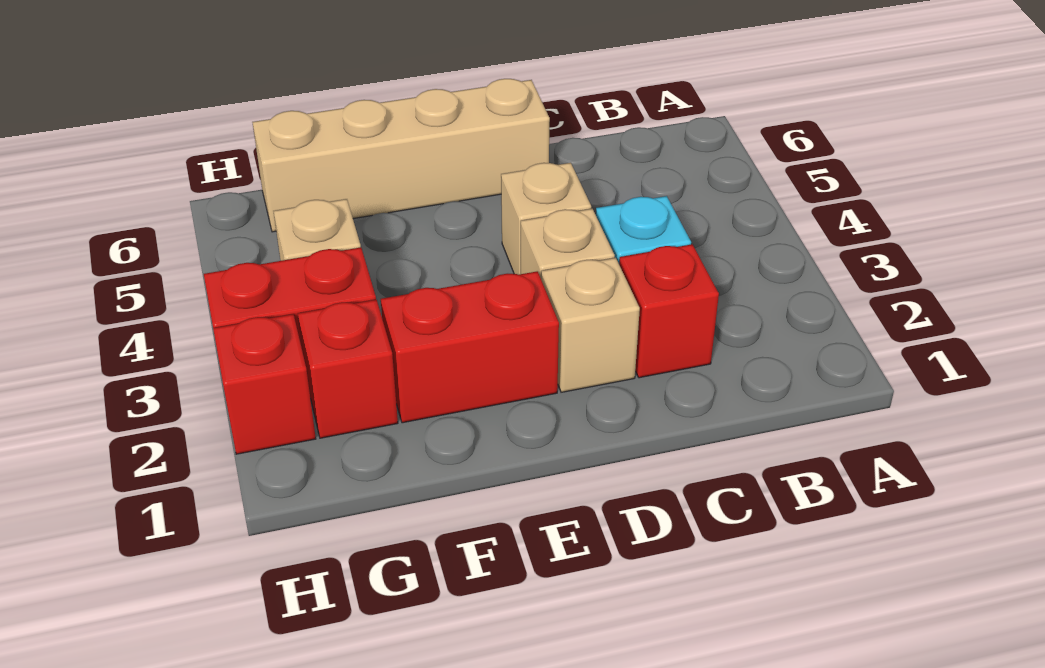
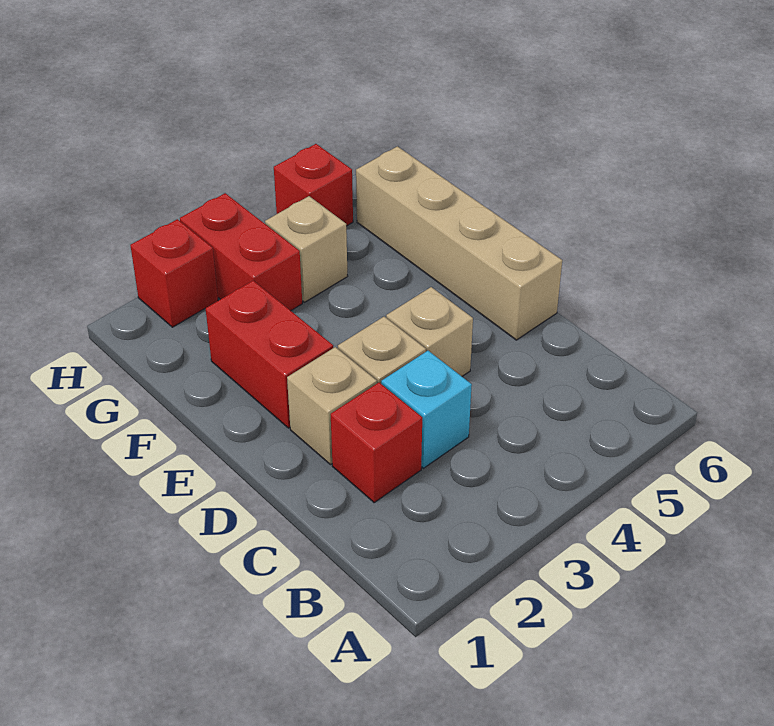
red 1x1 brick [298,300,398,438] -> red 1x1 brick moved to [274,144,353,226]

